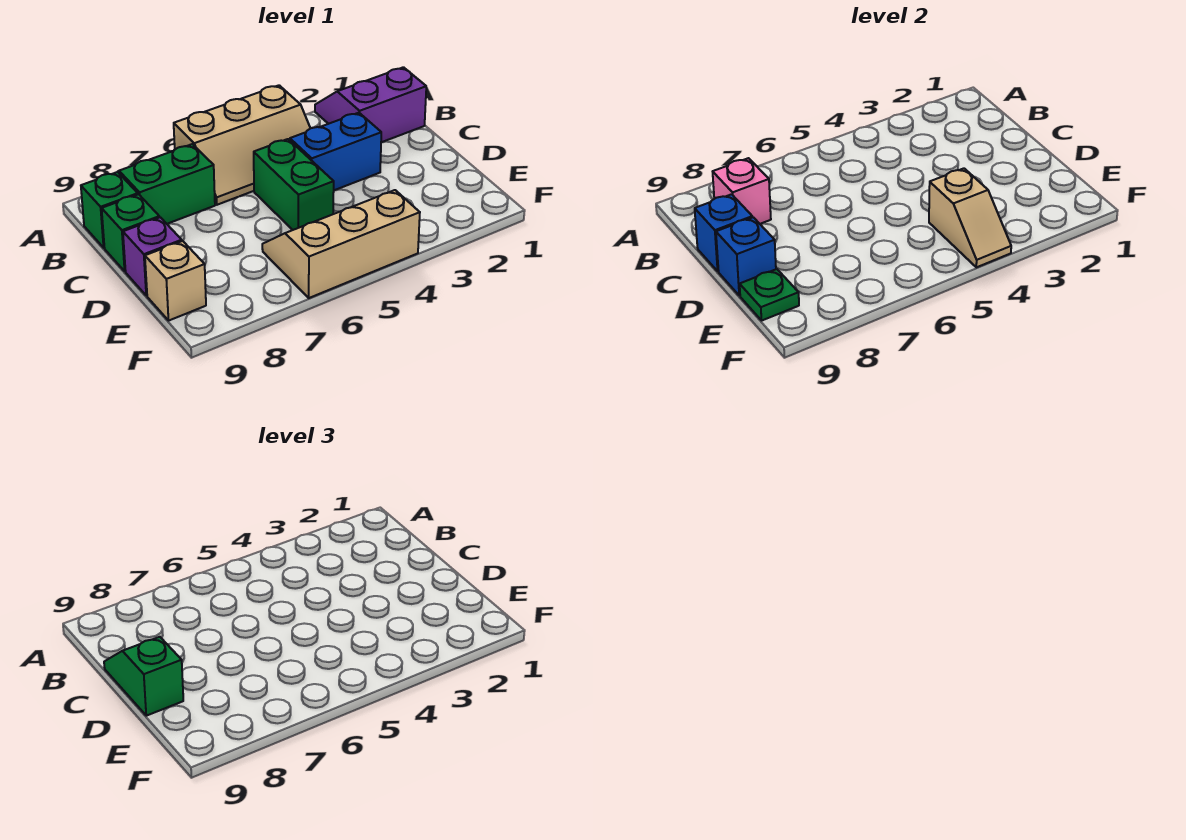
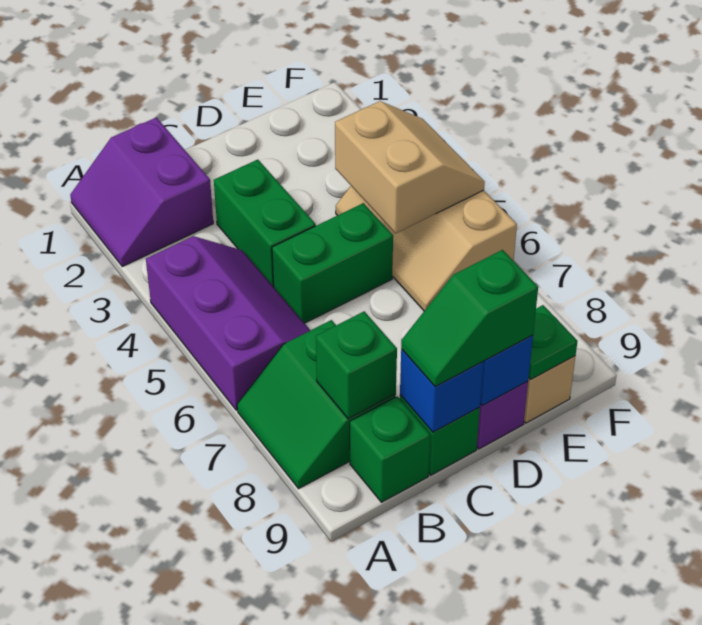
tan 2x3 slope [174,85,310,205] -> purple 2x3 slope [146,236,310,410]
pink 1x1 brick [713,158,771,224] -> green 1x1 brick [316,311,397,419]
blue 1x2 brick [290,113,381,190] -> green 1x2 brick [214,160,316,287]
tan 1x2 slope [929,168,1011,267] -> tan 2x2 slope [335,101,485,233]

